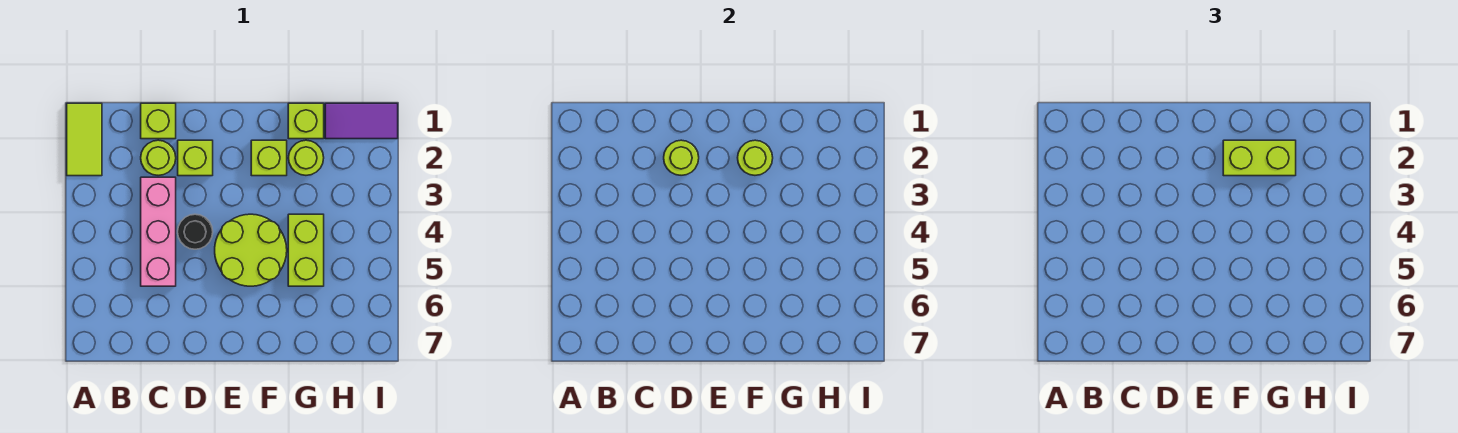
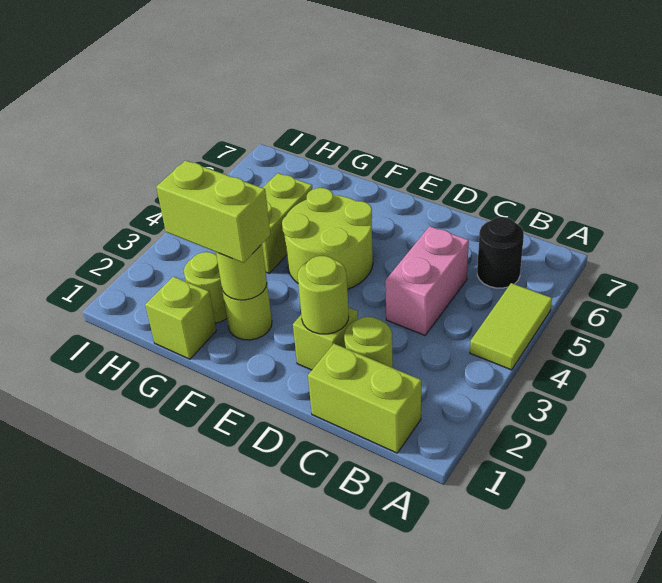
lime 1x2 tile [67,103,102,176] -> lime 1x2 tile moved to [470,283,552,370]
lime 1x1 brick [141,103,176,139] -> lime 1x2 brick [308,344,421,453]
pink 1x3 brick [141,177,176,286] -> pink 1x2 brick [385,226,469,335]
black 1x1 round brick [178,214,213,249] -> black 1x1 round brick moved to [477,217,524,288]
lime 1x1 brick [251,140,287,176] -> lime 1x1 round brick [222,285,272,340]
purple 1x2 tile [325,103,398,139] -> none

